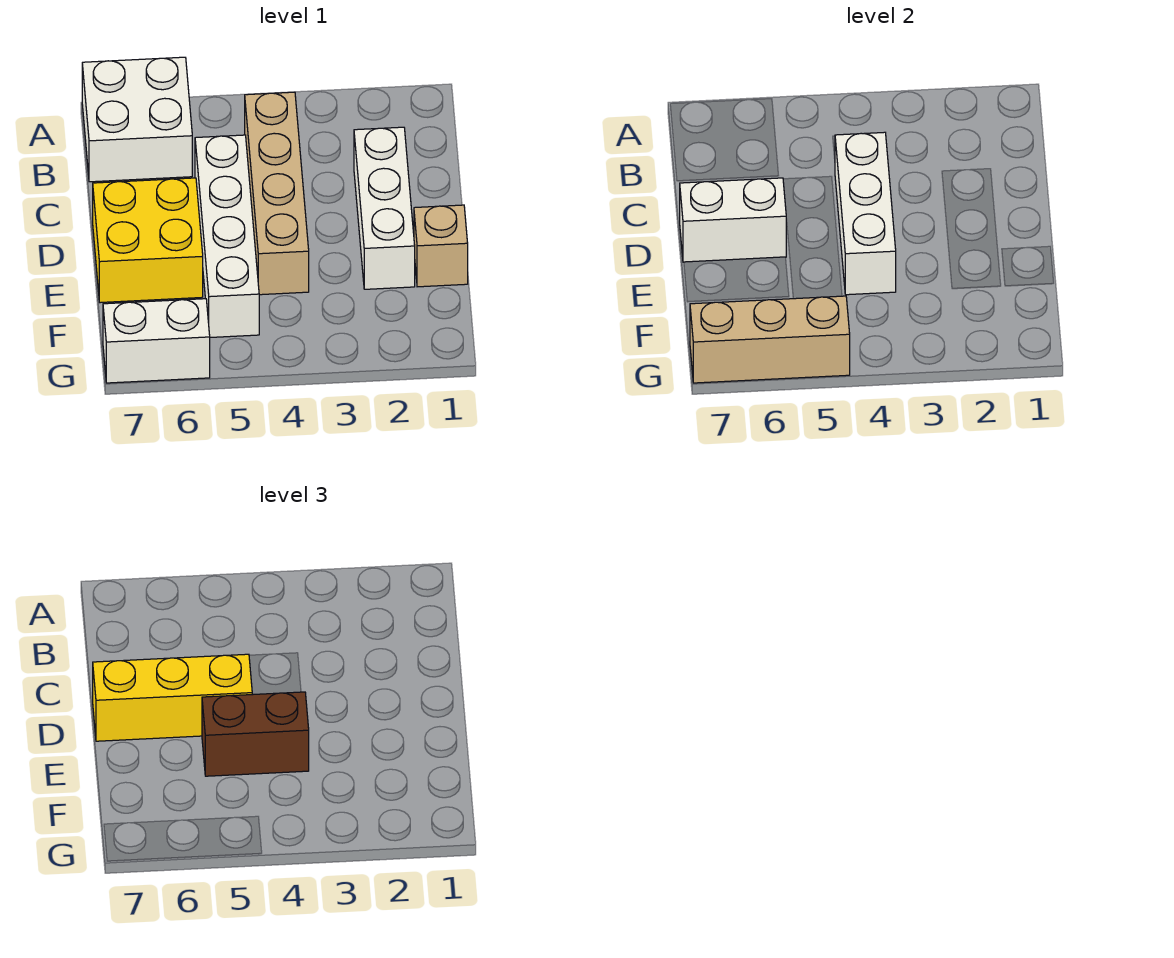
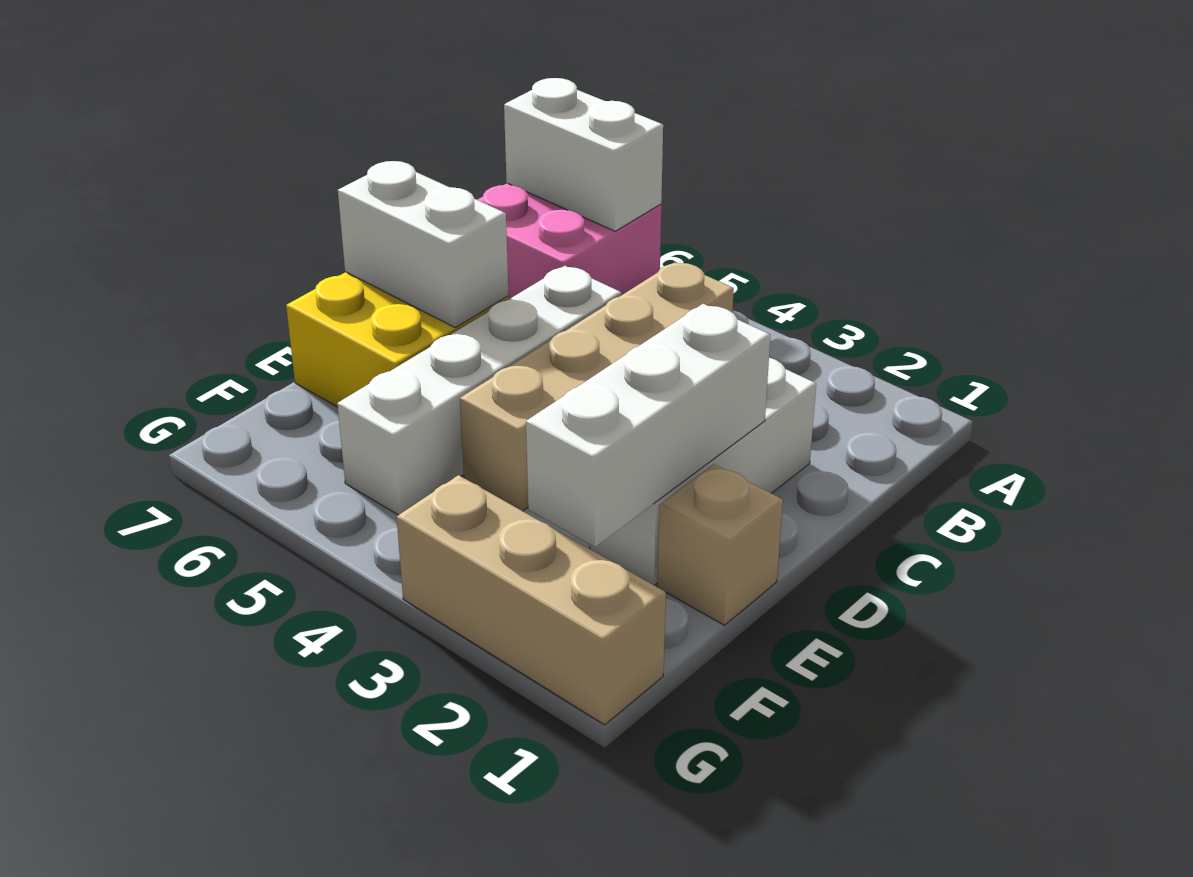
white 2x2 brick [82,57,192,182] -> pink 2x2 brick [478,183,661,299]
white 1x3 brick [835,132,896,295] -> white 1x3 brick moved to [526,304,770,547]
yellow 1x3 brick [93,654,252,741] -> none
brown 1x2 brick [202,692,309,776] -> none
tan 1x3 brick [690,296,850,383] -> tan 1x3 brick moved to [397,475,666,725]
white 1x2 brick [103,299,210,383] -> white 1x2 brick moved to [504,78,663,231]

